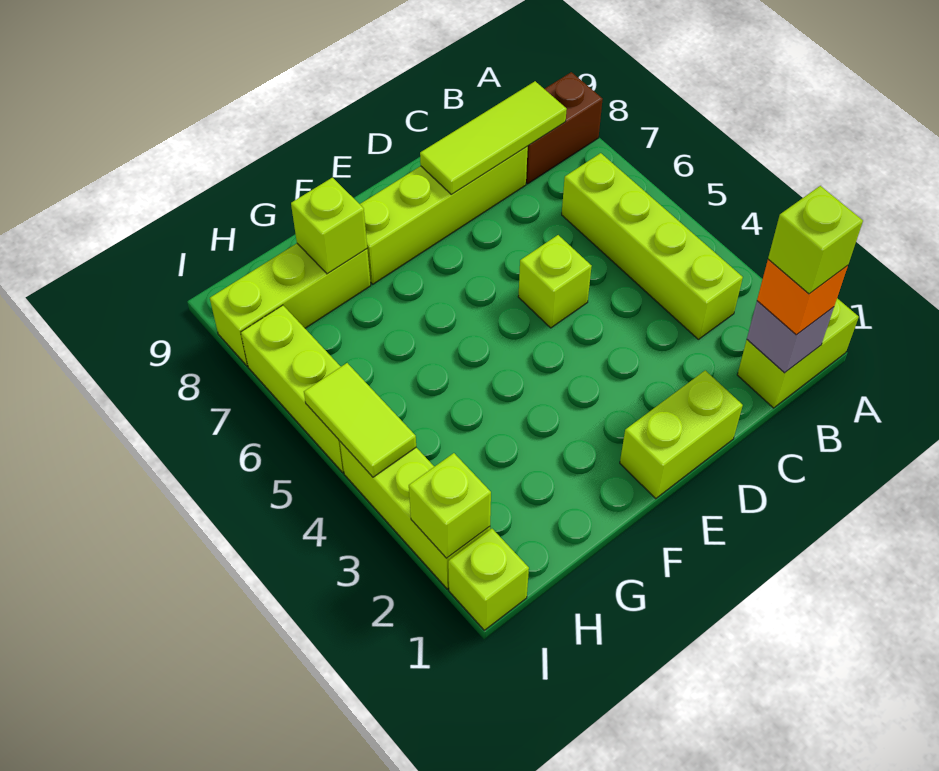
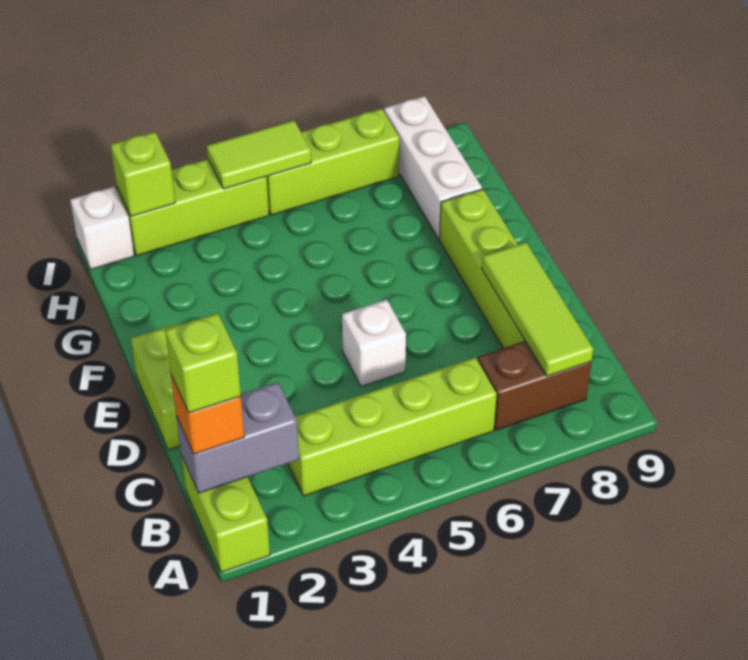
brown 1x2 brick [526,72,603,184] -> brown 1x2 brick turned to [478,341,591,430]
grey 1x1 brick [747,301,834,373] -> grey 1x2 brick [176,382,299,493]
lime 1x1 brick [518,235,592,328] -> white 1x1 brick [342,300,406,386]
lime 1x3 brick [210,244,371,366] -> white 1x3 brick [384,96,482,239]
lime 1x1 brick [291,178,367,274] -> none
lime 1x1 brick [448,529,529,630] -> white 1x1 brick [70,187,134,269]

